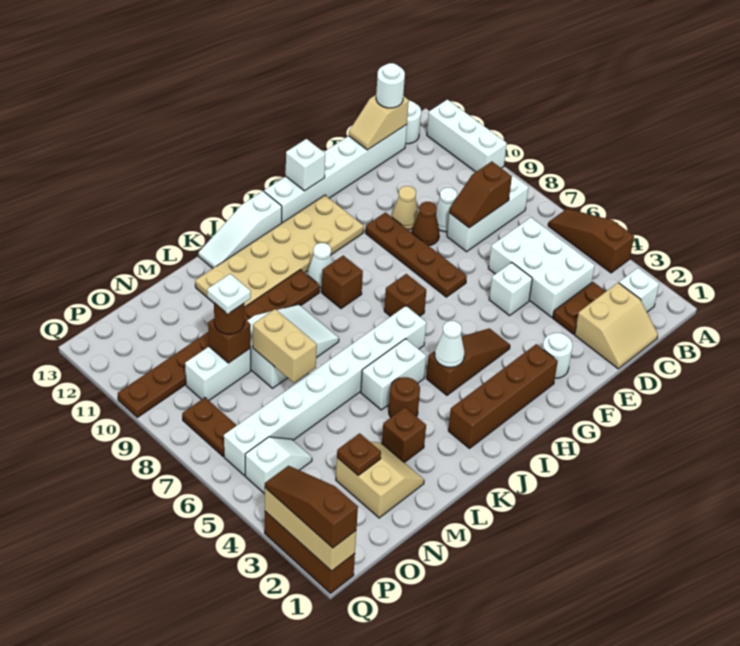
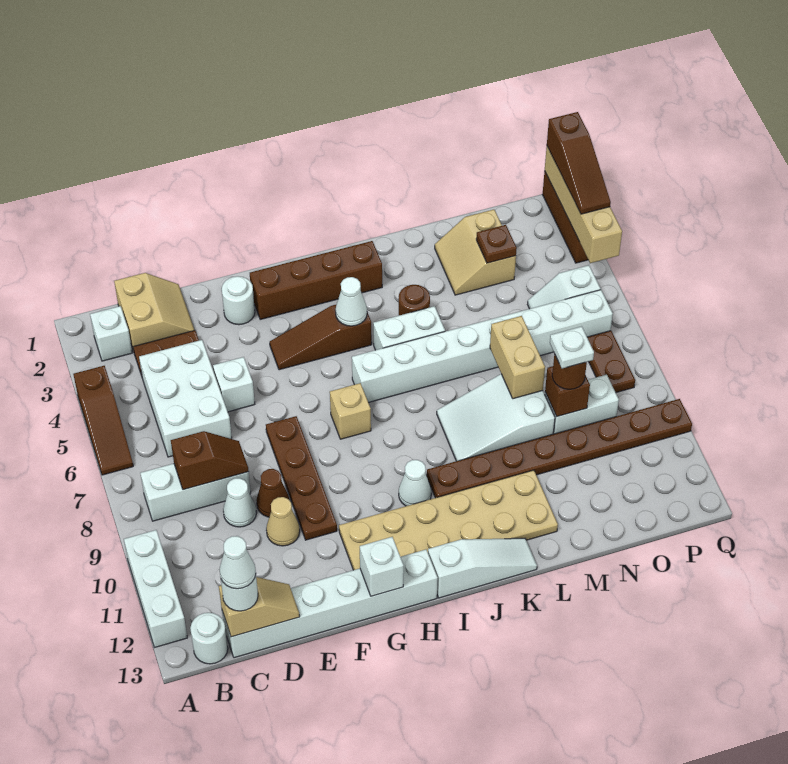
tan 2x2 slope [575,283,658,369] -> tan 2x2 slope turned to [114,273,194,351]
none -> white 1x1 cone [220,536,256,589]
brown 1x1 brick [384,274,426,317] -> tan 1x1 brick [330,383,371,439]
brown 1x1 brick [322,255,363,309] -> none
brown 1x1 brick [382,407,426,463] -> none
tan 1x3 brick [265,488,356,571] -> tan 1x4 brick [545,147,622,263]

